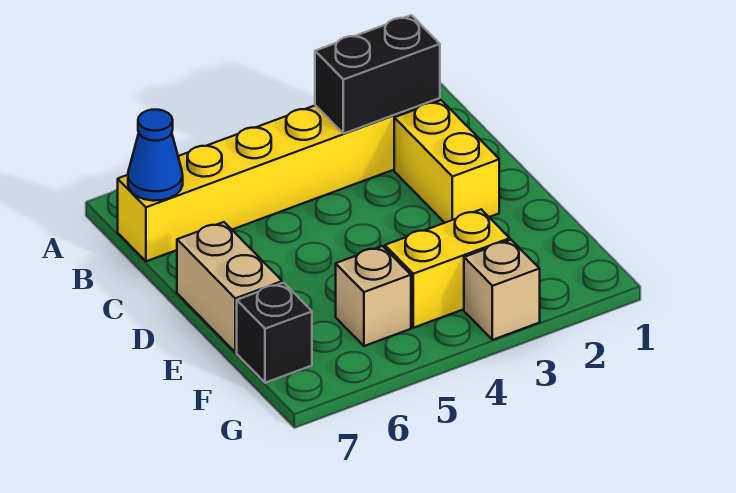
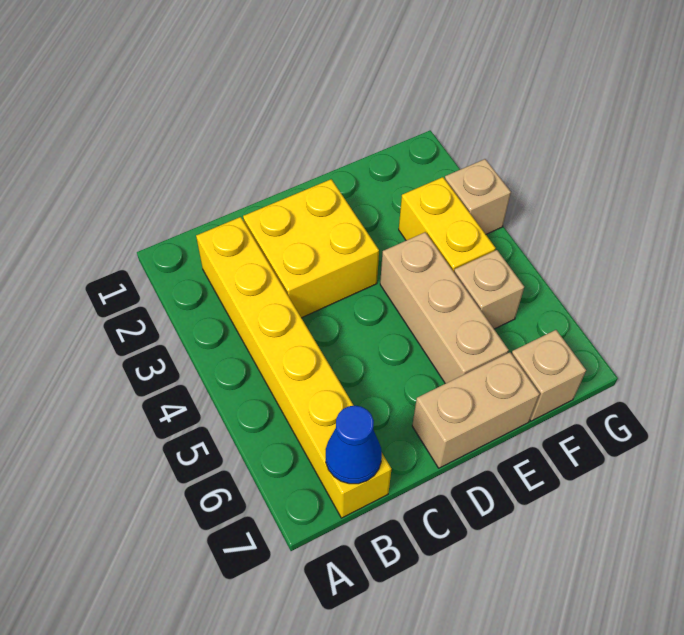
black 1x2 brick [315,15,440,134] -> none
yellow 1x2 brick [394,100,499,223] -> yellow 2x2 brick [243,179,379,318]
none -> tan 1x3 brick [380,232,509,384]
black 1x1 brick [237,283,312,383] -> tan 1x1 brick [512,330,586,421]

